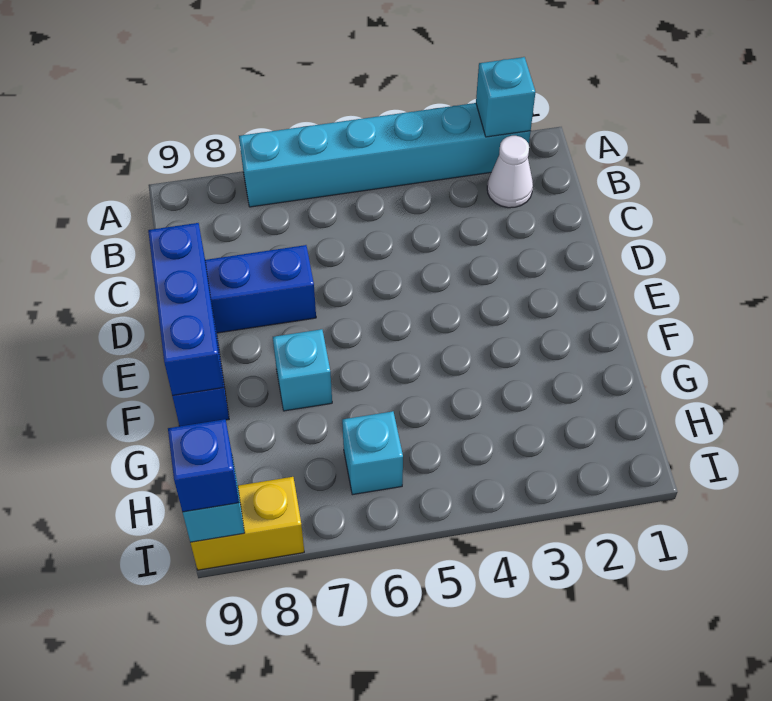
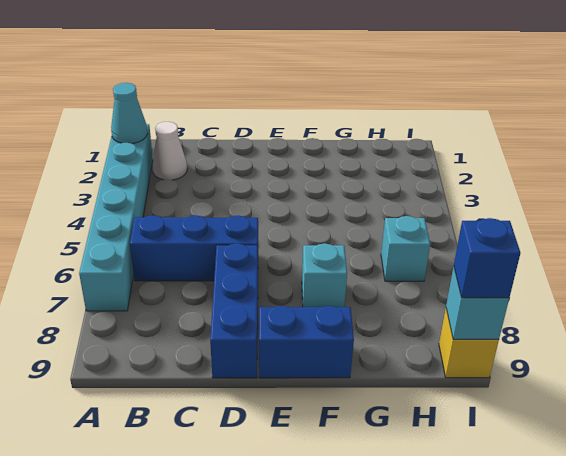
cyan 1x1 brick [476,57,535,137] -> cyan 1x1 cone [111,83,148,144]
blue 1x3 brick [148,223,224,396] -> blue 1x3 brick moved to [130,215,258,281]
yellow 1x2 brick [191,477,304,570] -> yellow 1x1 brick [439,309,499,378]

